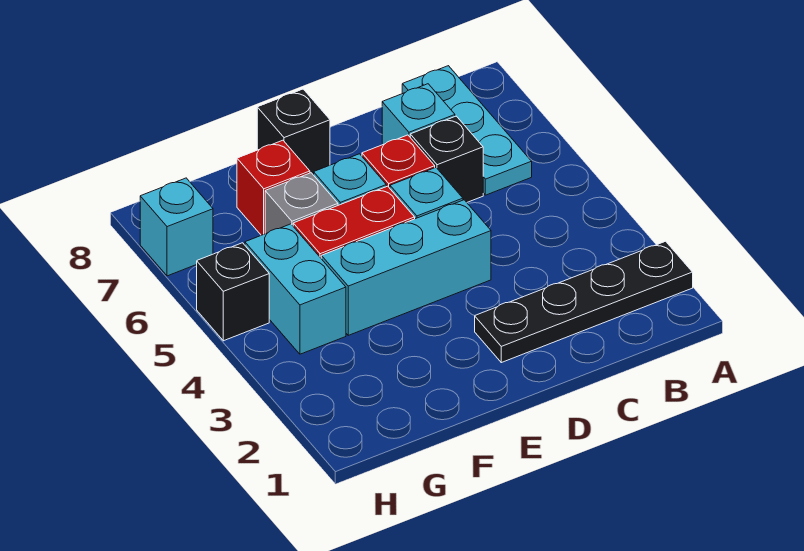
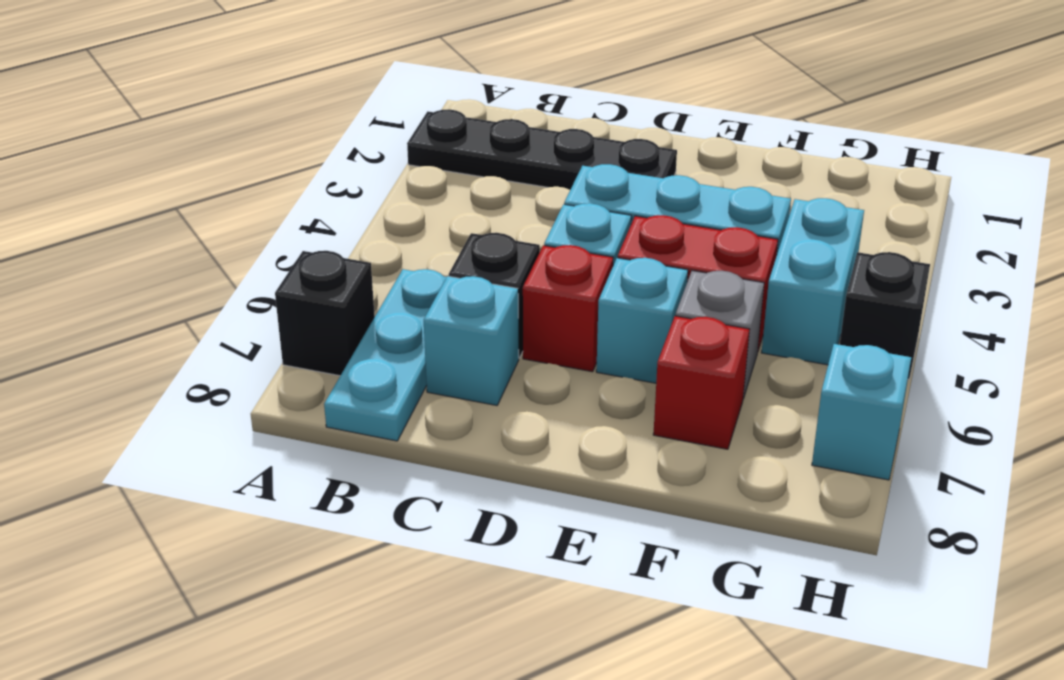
black 1x1 brick [257,89,330,175] -> black 1x1 brick moved to [275,251,375,376]

